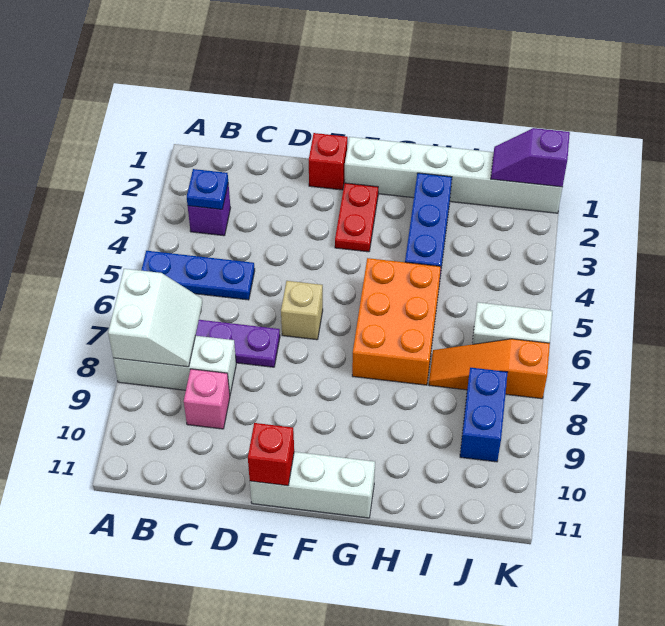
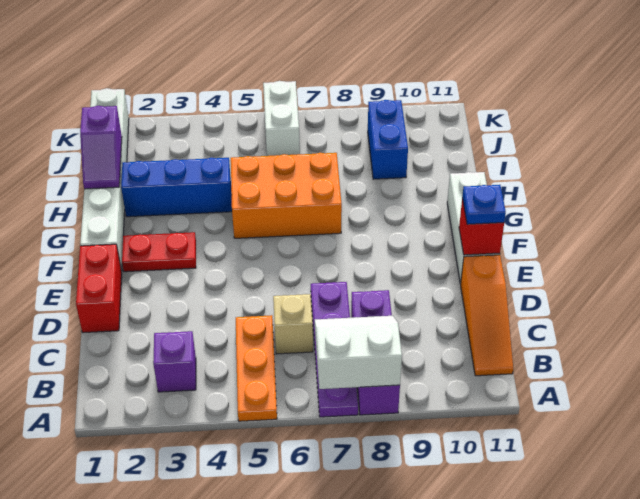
blue 1x3 plate [141,251,255,300] -> orange 1x3 plate [236,315,277,421]
white 1x3 brick [113,336,236,394] -> purple 1x3 brick [351,290,400,415]
blue 1x1 plate [187,169,228,209] -> blue 1x1 plate moved to [462,185,506,224]
pink 1x1 brick [184,369,230,429] -> none
red 1x1 brick [309,133,348,190] -> red 1x2 brick [76,244,122,333]
tan 1x1 brick [281,281,323,340] -> tan 1x1 brick moved to [273,294,313,354]
orange 1x3 slope [429,339,550,399] -> orange 1x3 slope moved to [461,255,513,376]
purple 1x2 slope [491,128,570,187] -> purple 1x2 slope moved to [80,106,122,189]
blue 1x2 brick [460,368,508,462] -> blue 1x2 brick turned to [368,100,408,179]

